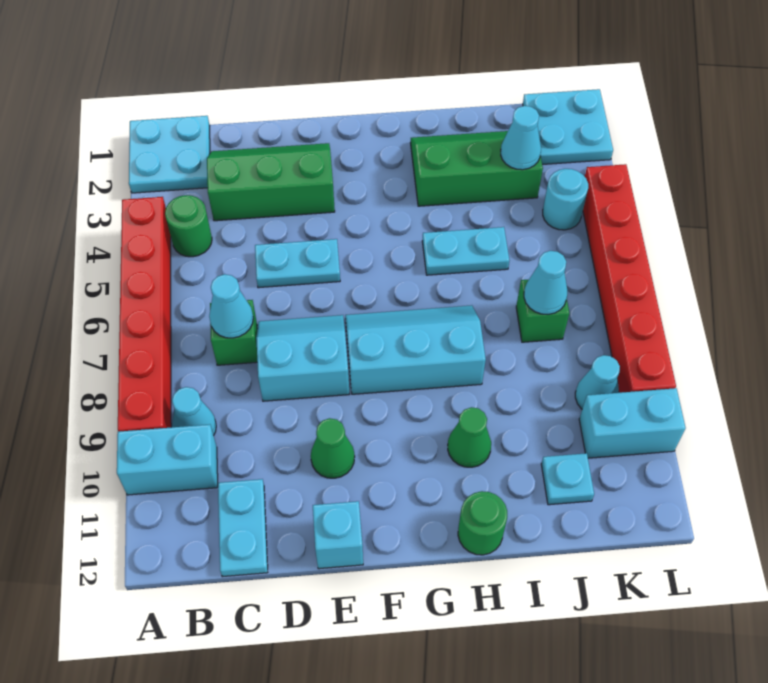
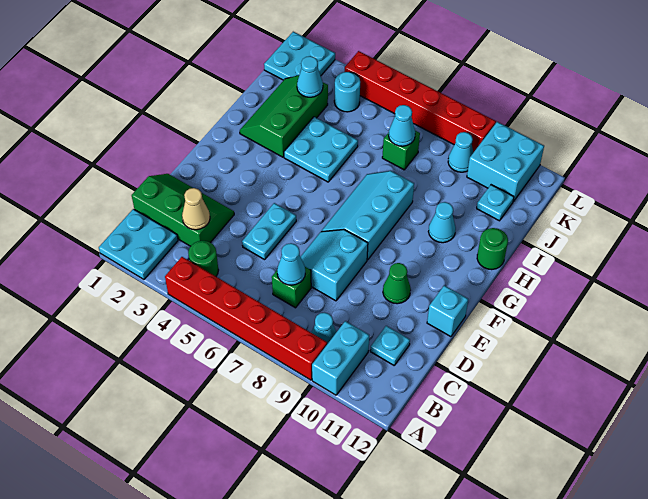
green 2x3 slope [207,143,335,221] -> green 2x3 slope turned to [132,174,234,246]
none -> tan 1x1 cone [182,188,210,230]
cyan 1x2 plate [218,479,268,577] -> cyan 1x1 plate [370,326,410,365]
cyan 1x2 plate [422,227,509,275] -> cyan 2x2 plate [284,117,358,182]
green 1x1 cone [448,407,491,467] -> cyan 1x1 cone [428,202,456,243]
cyan 1x2 brick [579,388,686,458] -> cyan 2x2 brick [467,122,544,202]

